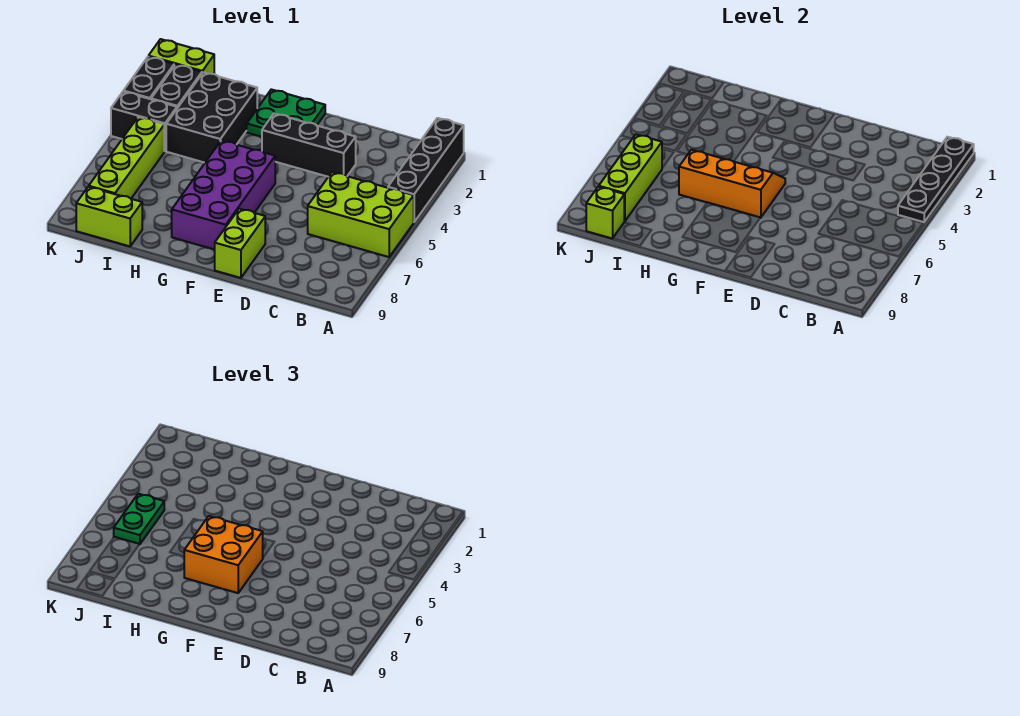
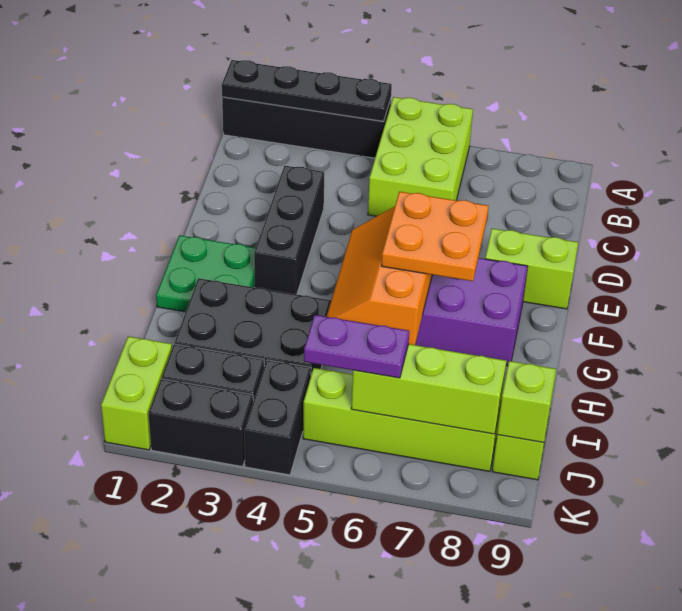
orange 2x2 brick [184,516,263,593] -> orange 2x2 plate [381,192,488,281]
green 1x2 plate [114,494,164,544] -> purple 1x2 plate [304,315,409,378]

